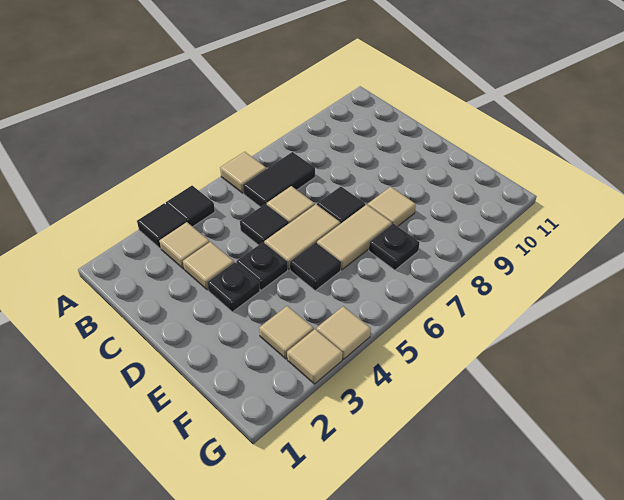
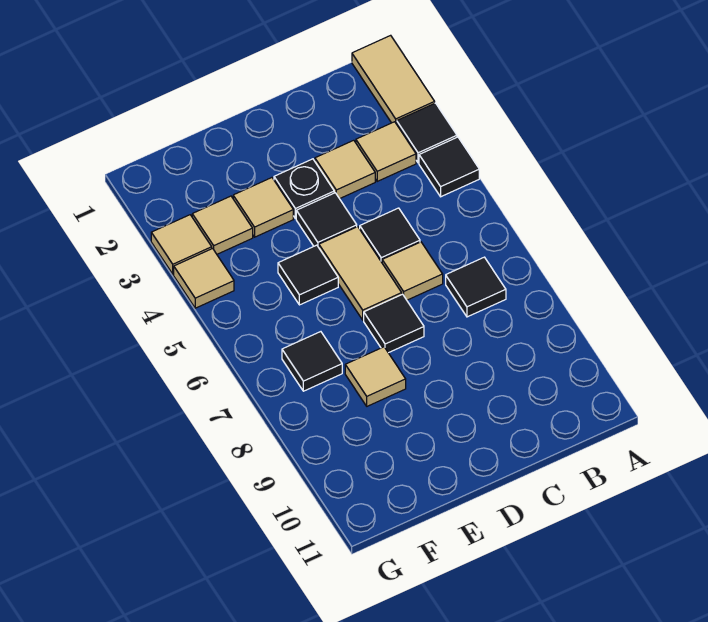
tan 1x1 tile [220,152,266,193] -> tan 1x1 tile moved to [233,178,293,237]
black 1x2 tile [243,152,315,207] -> black 1x1 tile [446,257,506,317]
black 1x1 plate [236,242,288,290] -> black 1x1 tile [296,193,357,247]
tan 1x2 tile [317,205,392,270] -> tan 1x2 tile moved to [352,35,435,124]
black 1x1 plate [369,224,420,270] -> black 1x1 tile [282,332,342,391]

